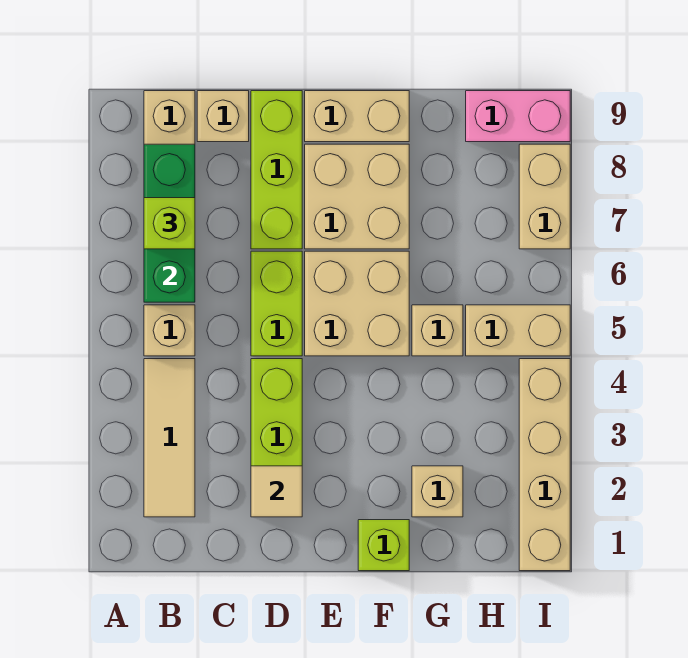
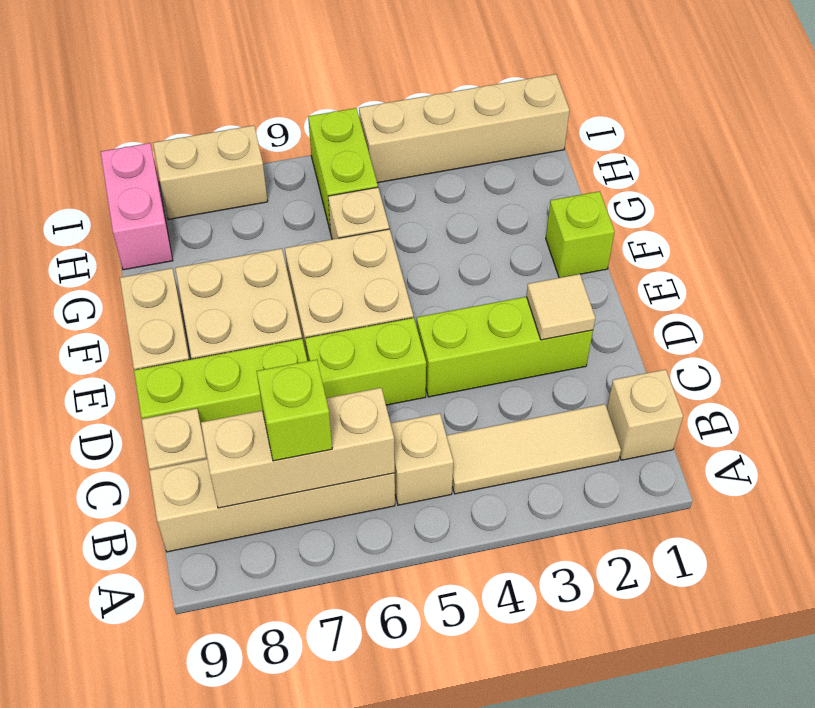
green 1x3 brick [144,144,195,302] -> tan 1x3 brick [201,388,395,508]
tan 1x1 brick [412,466,463,517] -> tan 1x1 brick moved to [607,369,683,460]
tan 1x2 brick [466,305,570,356] -> lime 1x2 brick [308,108,378,232]

